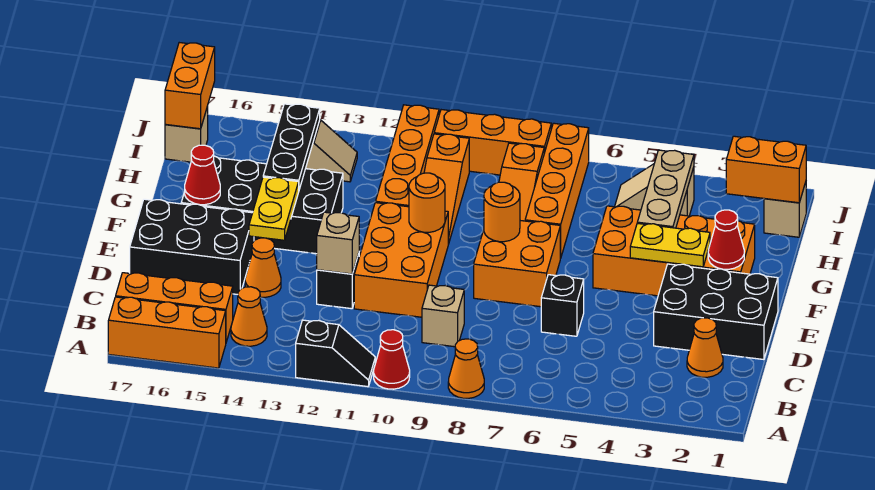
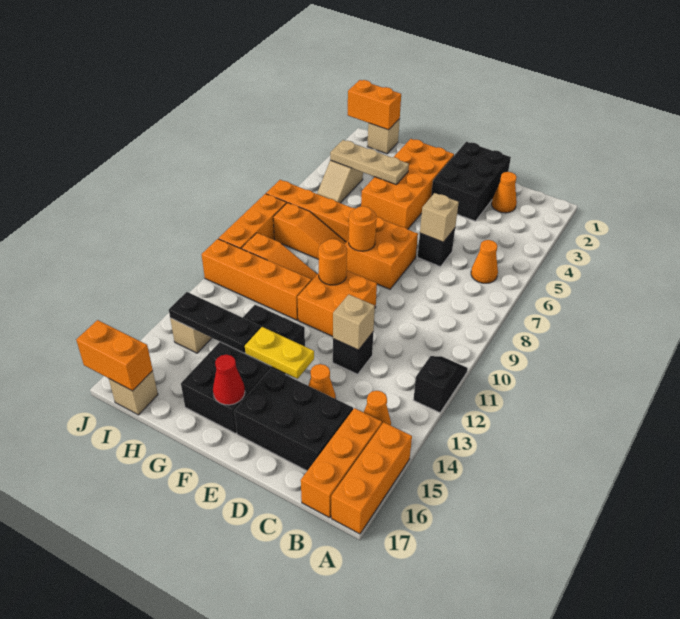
orange 1x1 cone [448,339,484,398] -> orange 1x1 cone moved to [471,240,498,283]
red 1x1 cone [374,330,410,389] -> none
tan 1x1 brick [422,285,464,347] -> tan 1x1 brick moved to [420,193,459,242]
orange 2x3 brick [354,203,448,317] -> orange 2x2 brick [297,271,377,336]
black 2x3 brick [130,199,254,295] -> black 2x3 brick turned to [234,368,353,471]
red 1x1 cone [708,210,744,269] -> none
yellow 1x2 plate [630,223,710,267] -> none
orange 1x2 brick [726,136,806,203] -> orange 1x2 brick turned to [348,80,401,130]

